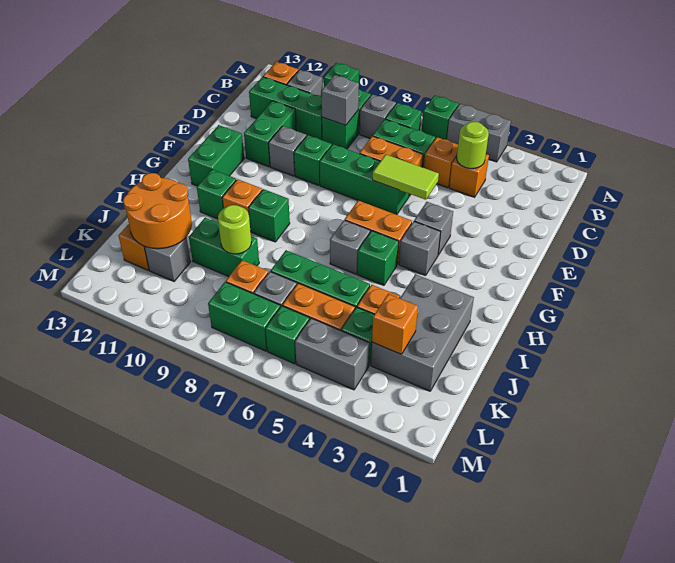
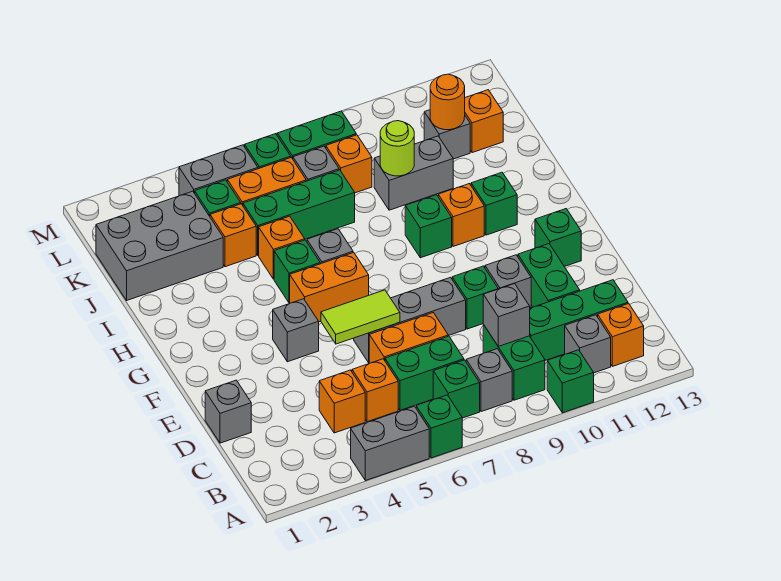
lime 1x1 round brick [457,122,489,169] -> none
green 1x3 brick [320,144,409,214] -> grey 1x3 brick [354,277,466,363]
green 1x2 brick [188,125,244,186] -> green 1x1 brick [535,209,581,267]
grey 1x1 brick [399,221,441,276] -> grey 1x1 brick moved to [205,380,251,443]
grey 2x3 brick [371,274,474,391] -> grey 2x3 brick turned to [96,191,223,300]
green 1x2 brick [189,218,259,277] -> grey 1x2 brick [374,136,453,210]
orange 2x2 round brick [123,173,192,249] -> orange 1x1 round brick [430,74,465,130]
orange 1x1 brick [372,294,418,354] -> orange 1x1 brick moved to [259,216,305,279]

